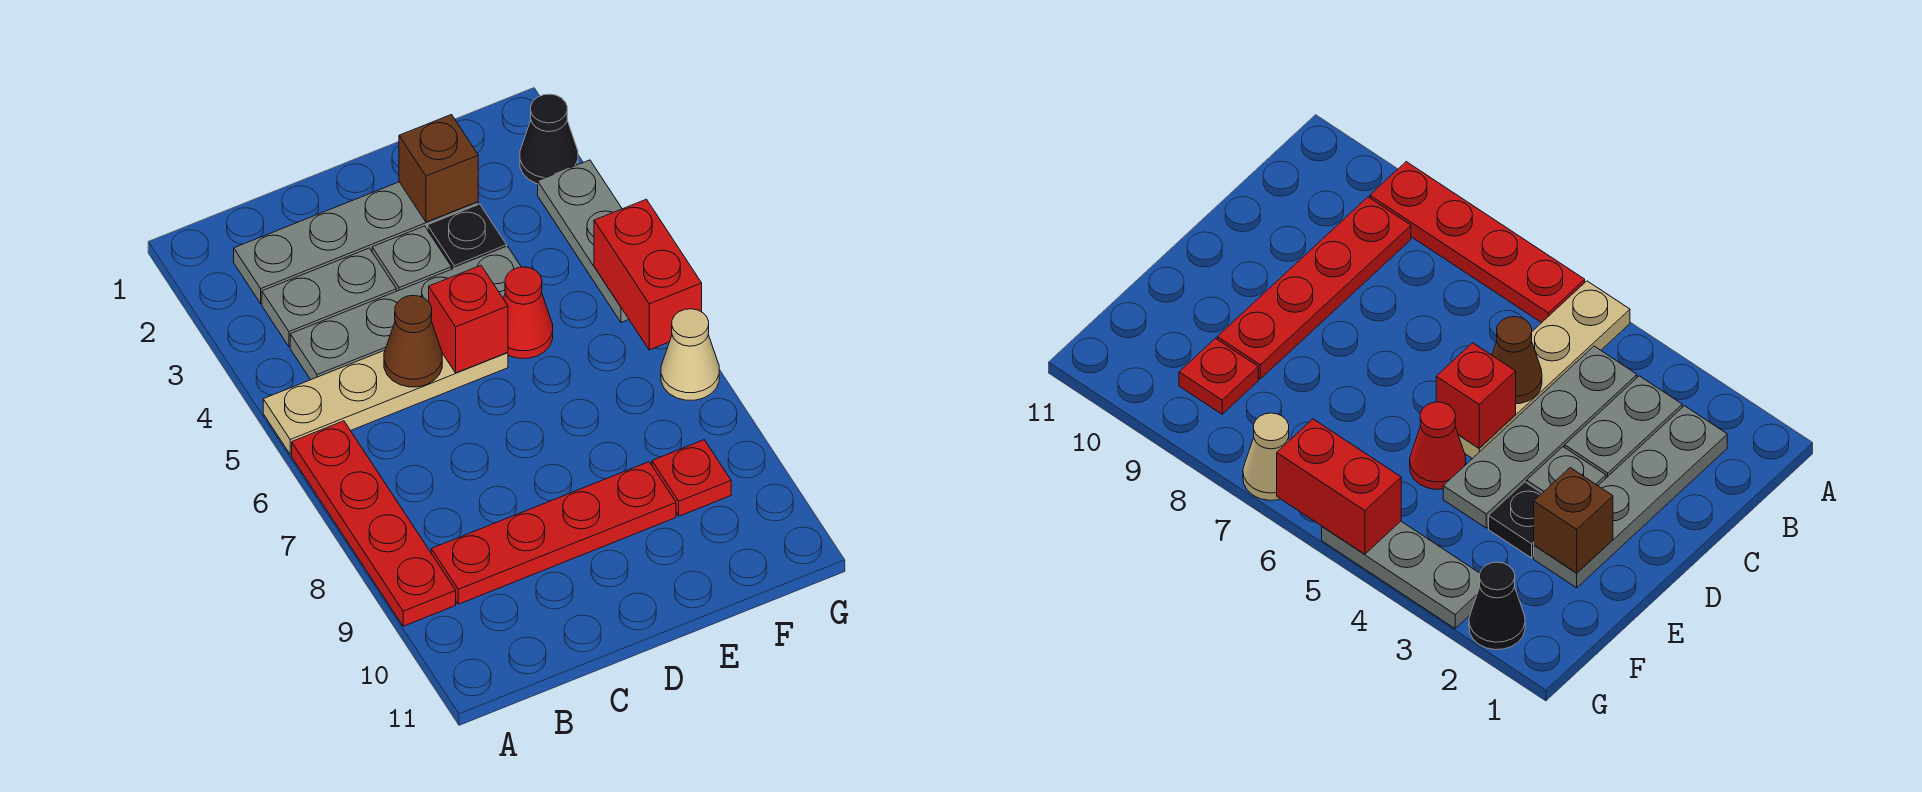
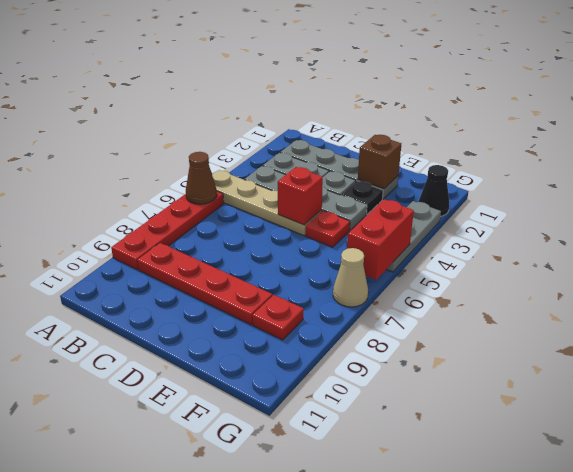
brown 1x1 cone [384,295,442,387] -> brown 1x1 cone moved to [186,152,217,204]
red 1x1 cone [503,267,553,358] -> red 1x1 plate [306,211,350,247]

